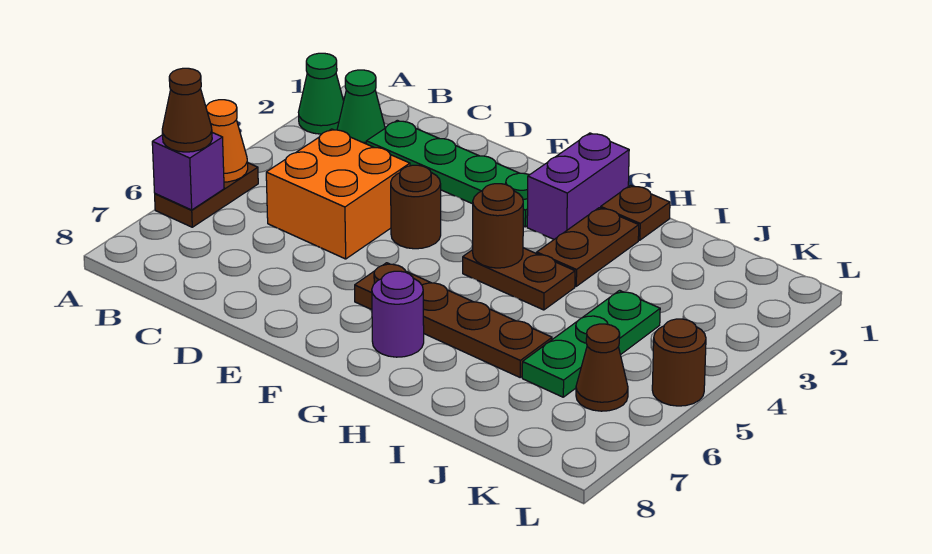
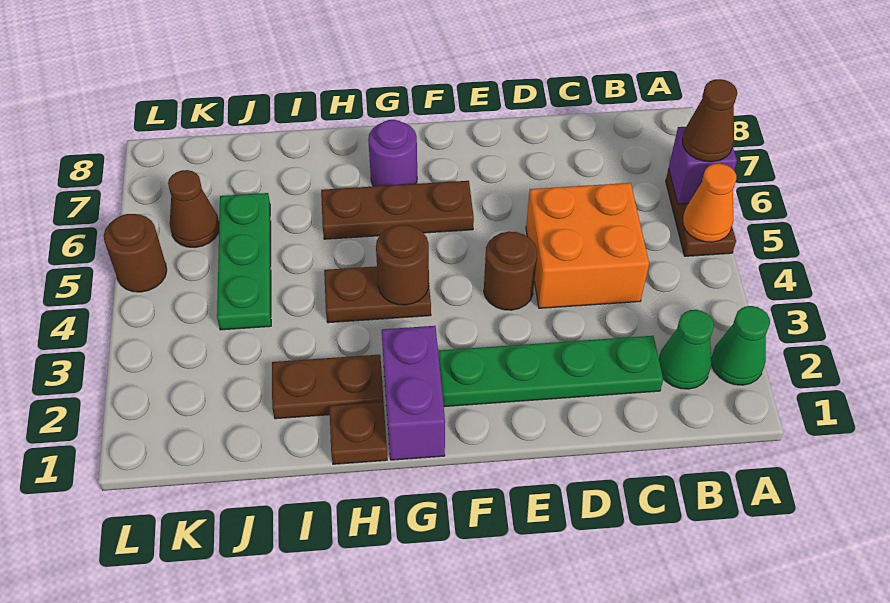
brown 1x4 plate [355,263,552,377] -> brown 1x3 plate [321,181,474,239]
brown 1x2 plate [537,208,639,286] -> brown 1x2 plate turned to [272,355,384,419]

